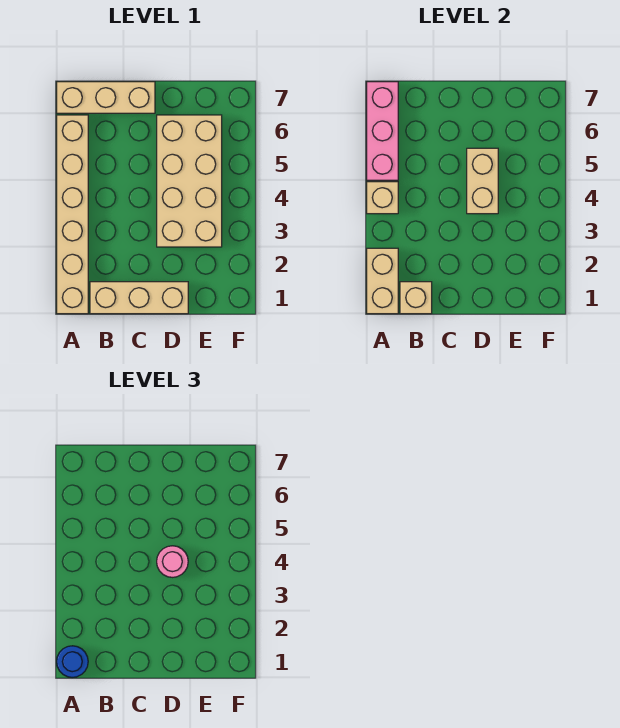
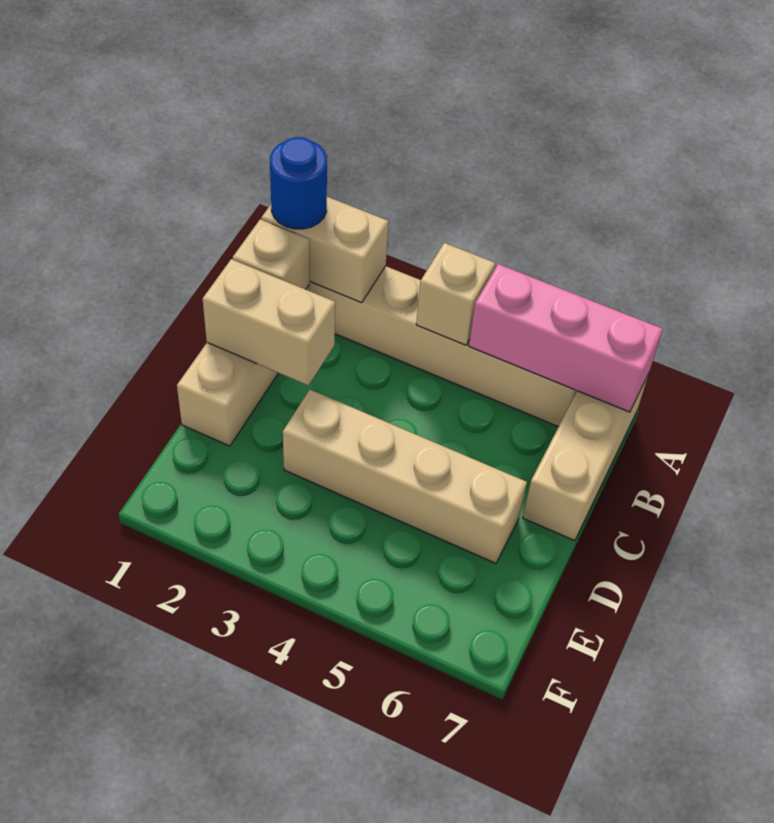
tan 2x4 brick [157,115,222,247] -> tan 1x4 brick [283,390,527,563]
tan 1x2 brick [467,148,498,214] -> tan 1x2 brick moved to [203,259,335,386]
pink 1x1 round brick [157,546,188,577] -> none

